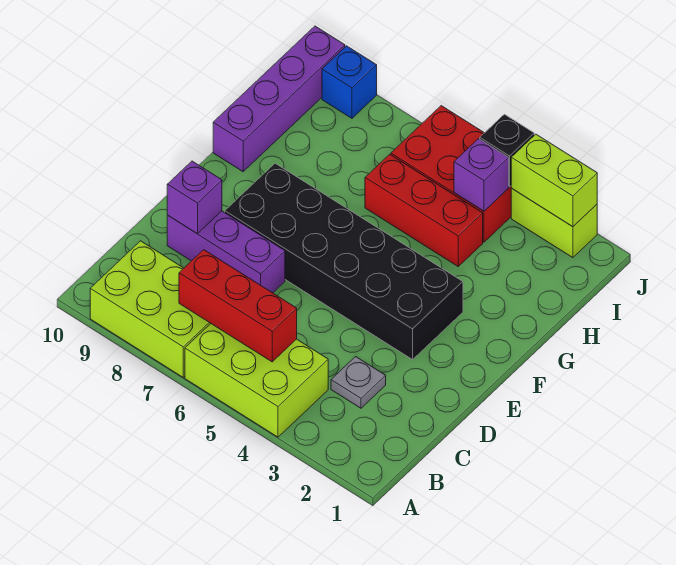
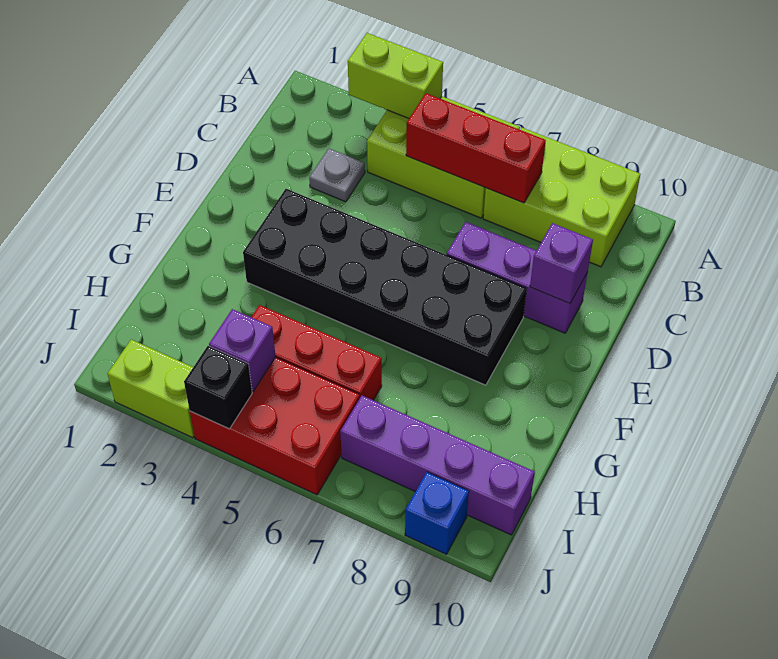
purple 1x4 brick [213,26,345,172] -> purple 1x4 brick turned to [340,396,535,535]
lime 1x2 brick [511,134,597,227] -> lime 1x2 brick moved to [348,33,443,118]

